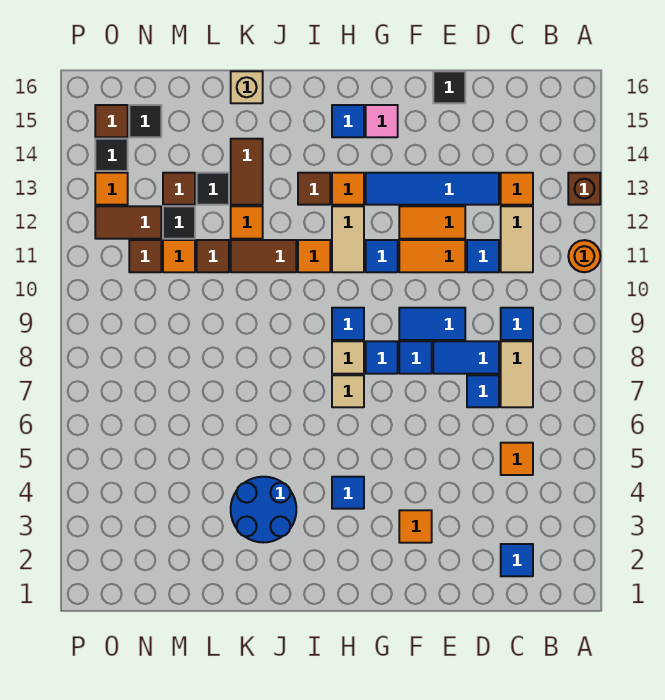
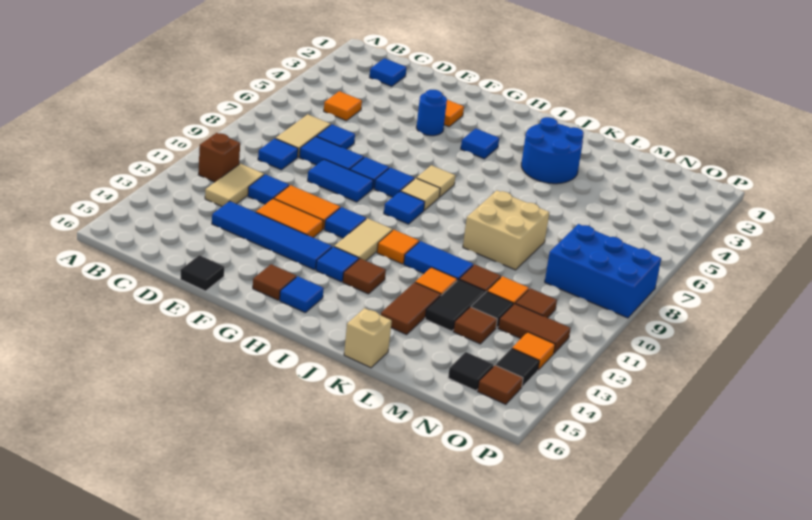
orange 1x1 round brick [568,240,600,272] -> none
brown 1x1 brick [568,173,600,205] -> brown 1x1 brick moved to [198,133,240,182]
orange 1x1 tile [501,173,533,205] -> none
none -> blue 1x1 round brick [416,90,447,136]
pink 1x1 tile [366,105,398,137] -> brown 1x1 tile [253,264,296,300]
orange 1x1 tile [332,173,364,205] -> blue 1x1 tile [316,247,359,282]
brown 1x2 tile [231,240,296,272] -> blue 1x2 tile [404,241,473,280]
none -> tan 2x2 brick [463,191,549,270]
black 1x1 tile [197,173,229,205] -> black 1x2 tile [425,279,485,331]
none -> blue 2x3 brick [545,224,661,318]

